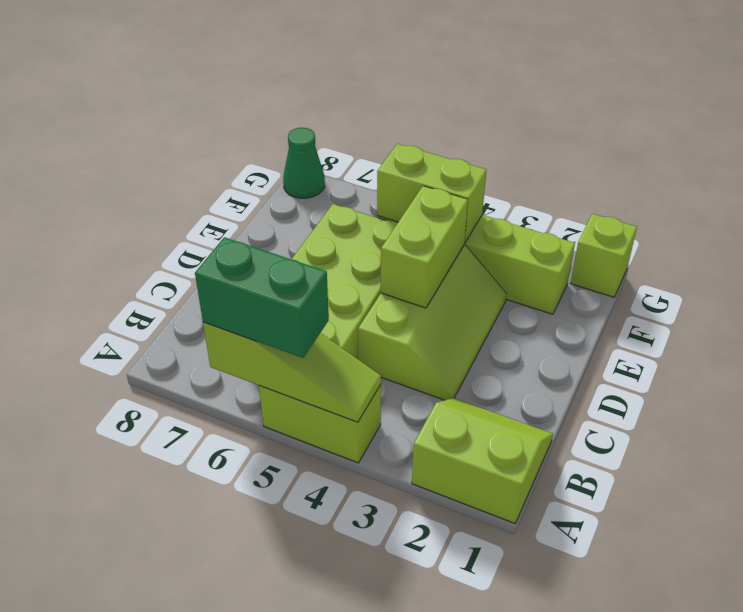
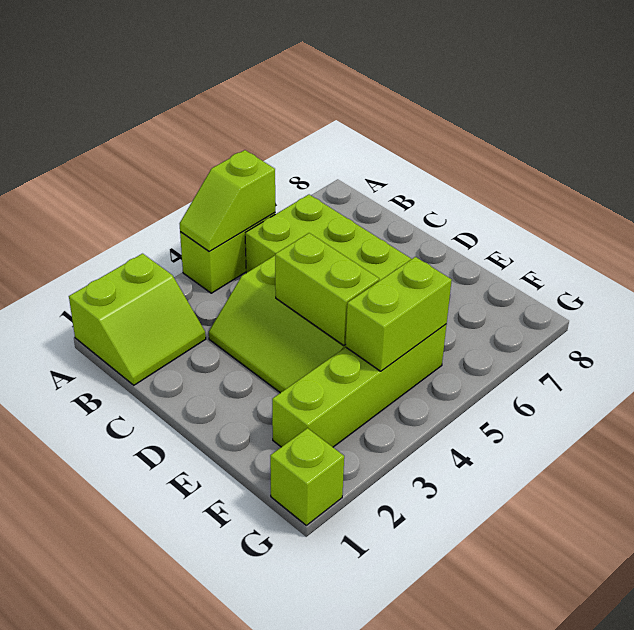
lime 1x3 slope [203,322,381,422] -> lime 1x2 slope [180,150,275,252]
green 1x2 brick [195,237,329,358] -> none
green 1x1 cone [283,128,325,198] -> none

